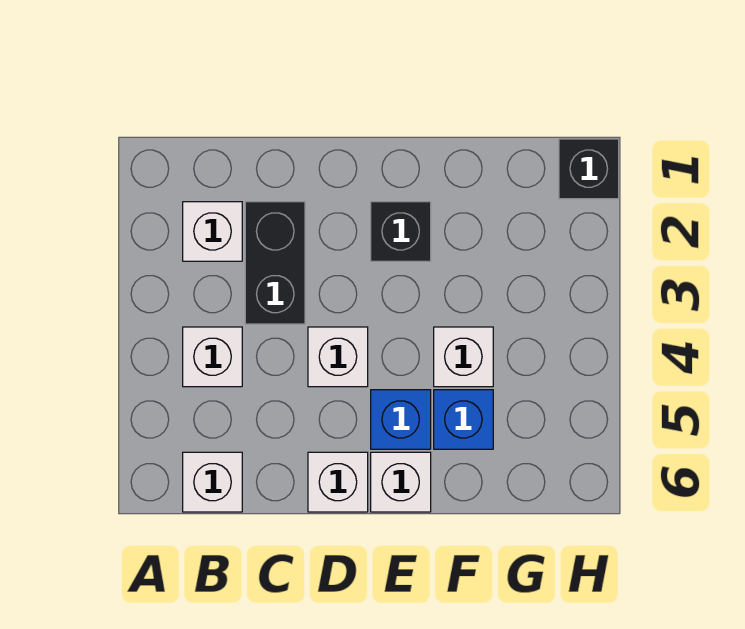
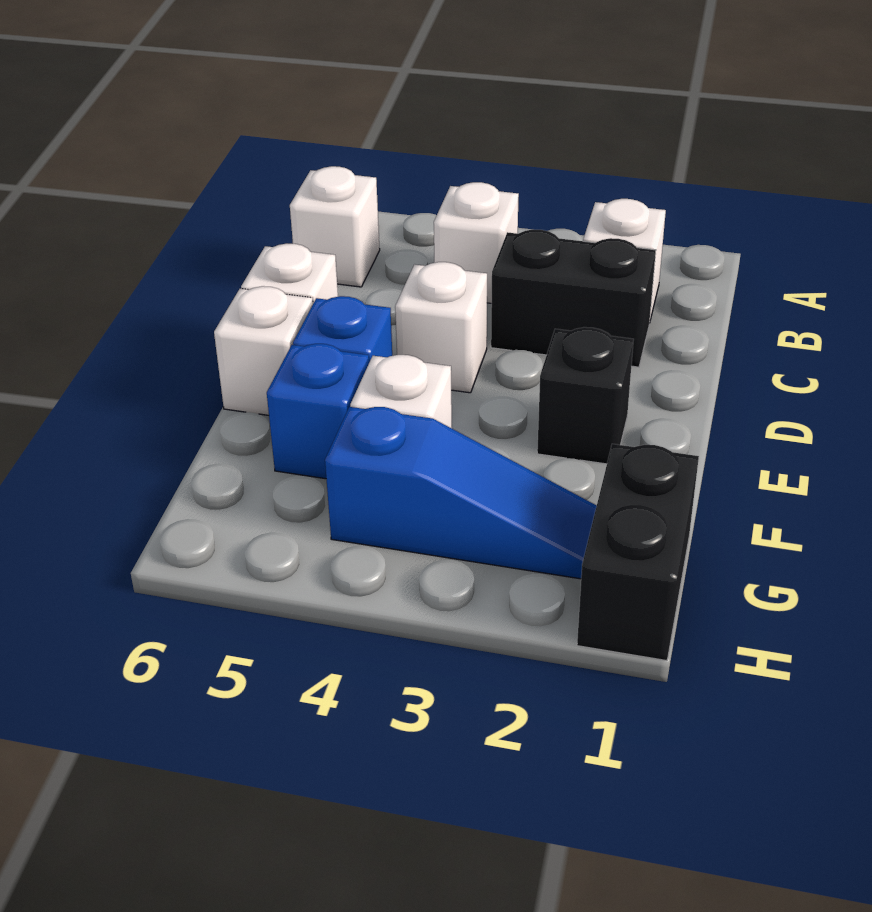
none -> blue 1x3 slope [325,407,597,579]
black 1x1 brick [559,139,619,199] -> black 1x2 brick [577,444,699,661]

